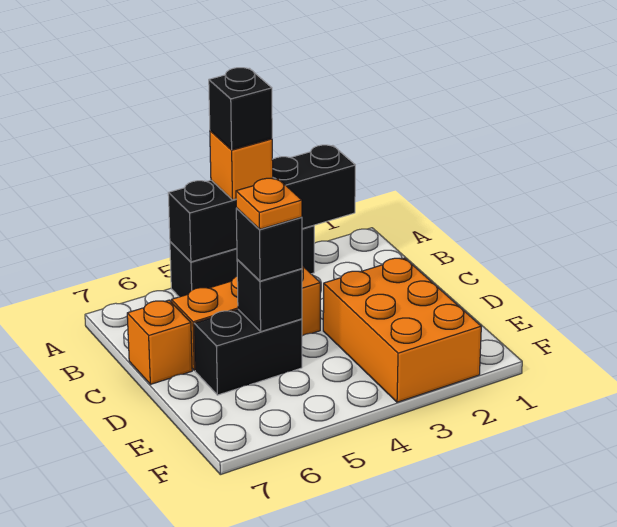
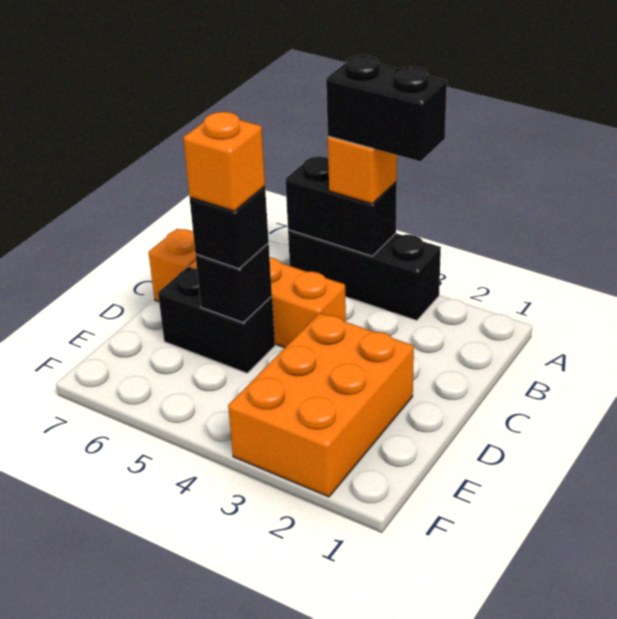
black 1x4 brick [168,145,355,262] -> black 1x2 brick [285,157,397,256]
black 1x1 brick [209,68,272,150] -> black 1x2 brick [326,55,447,161]
orange 1x1 plate [236,178,302,229] -> orange 1x1 brick [183,112,265,211]

